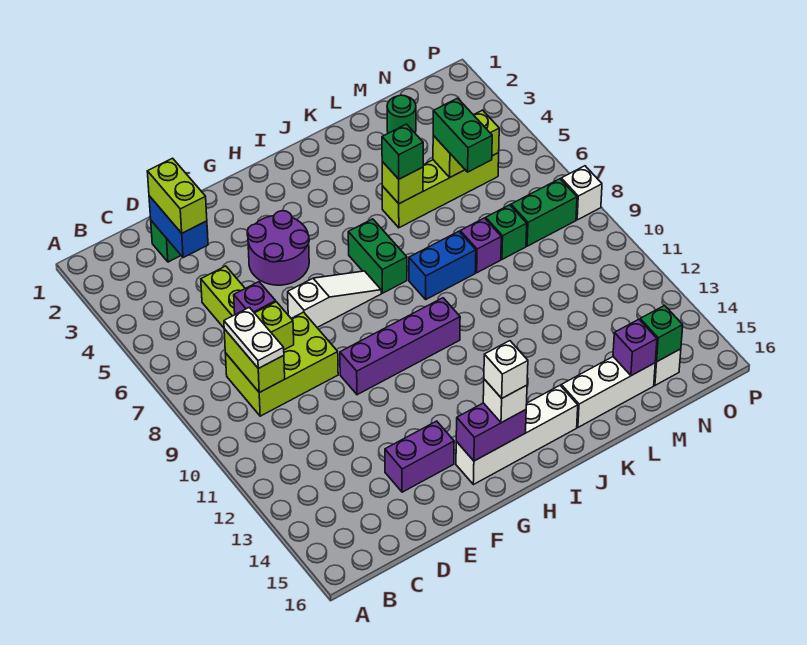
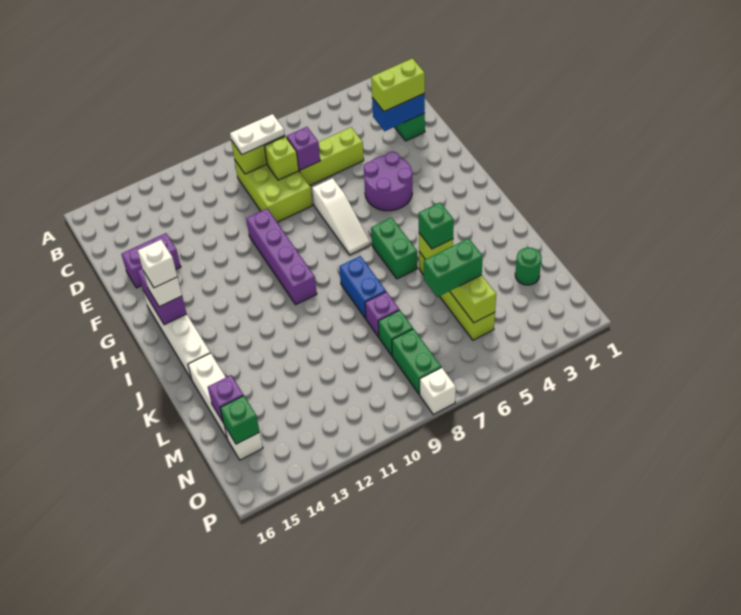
purple 1x2 brick [385,421,454,492] -> purple 1x2 brick turned to [122,233,181,288]
green 1x2 brick [348,219,407,293] -> green 1x2 brick turned to [371,217,417,279]

